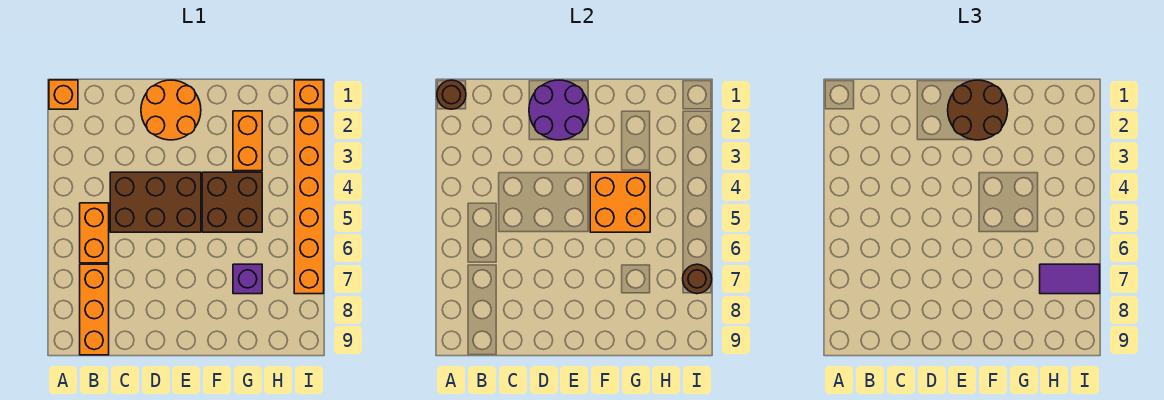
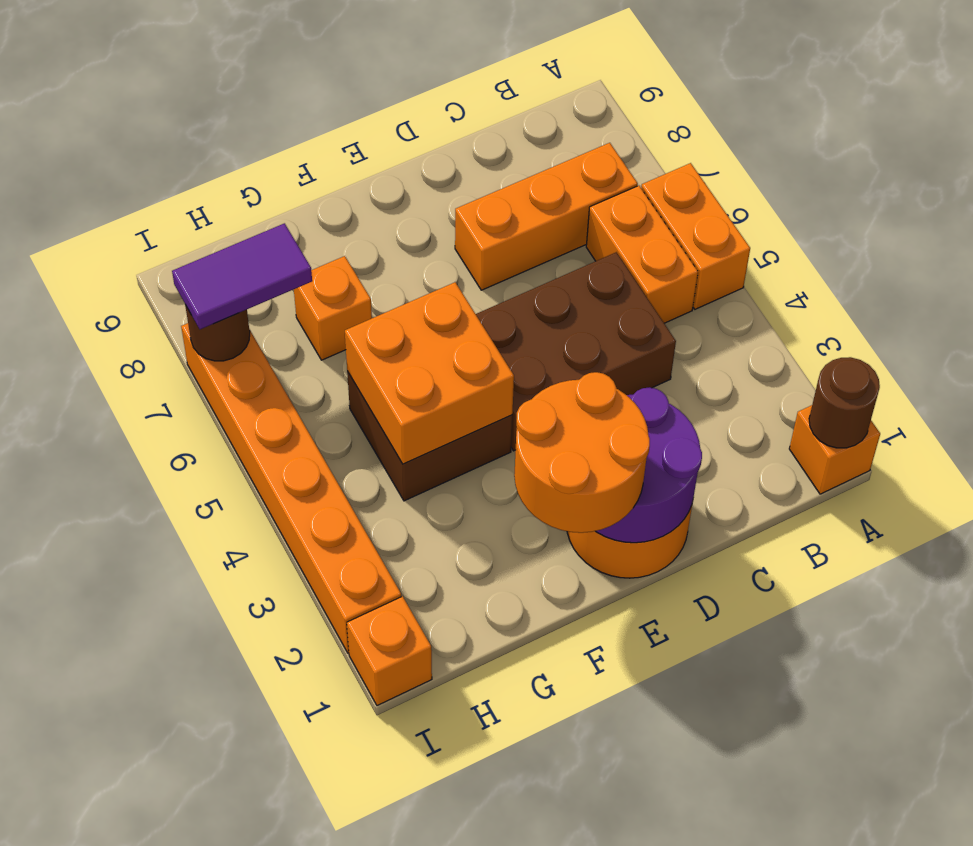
orange 1x3 brick [80,264,109,355] -> orange 1x3 brick turned to [455,143,638,290]
brown 2x2 round brick [948,80,1008,140] -> orange 2x2 round brick [514,372,650,533]
orange 1x2 brick [233,111,262,171] -> orange 1x2 brick moved to [641,163,750,309]
purple 1x1 brick [233,264,262,294] -> orange 1x1 brick [294,256,372,360]

